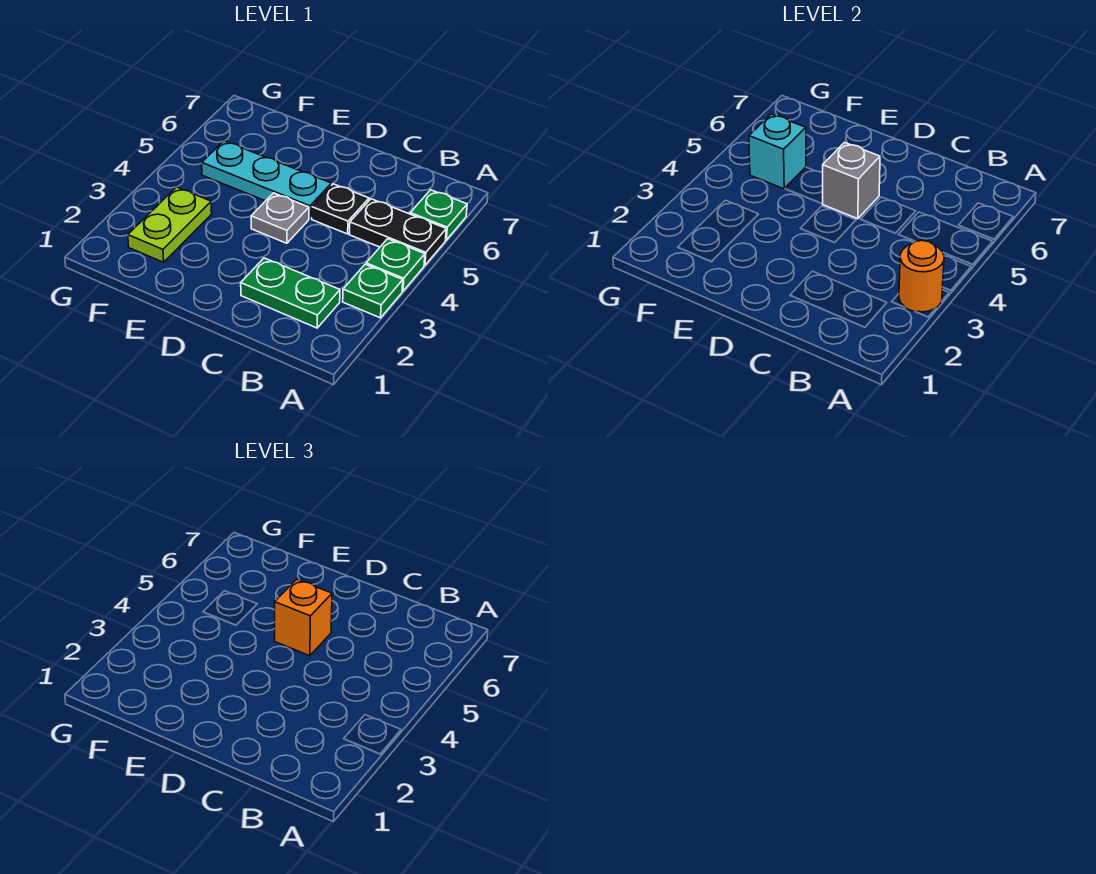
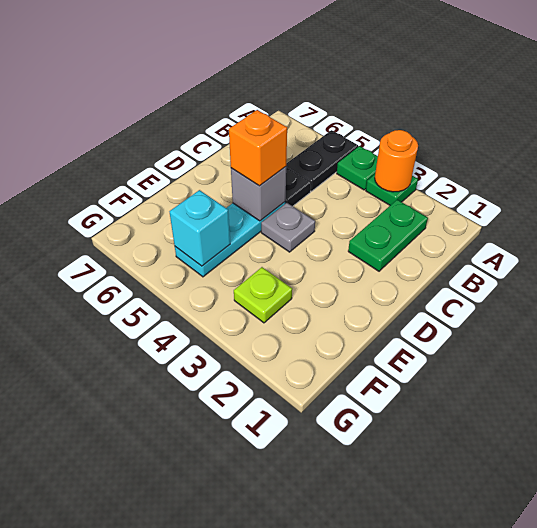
green 1x1 plate [410,190,467,240] -> none
lime 1x2 plate [128,187,212,262] -> lime 1x1 plate [234,267,292,323]

